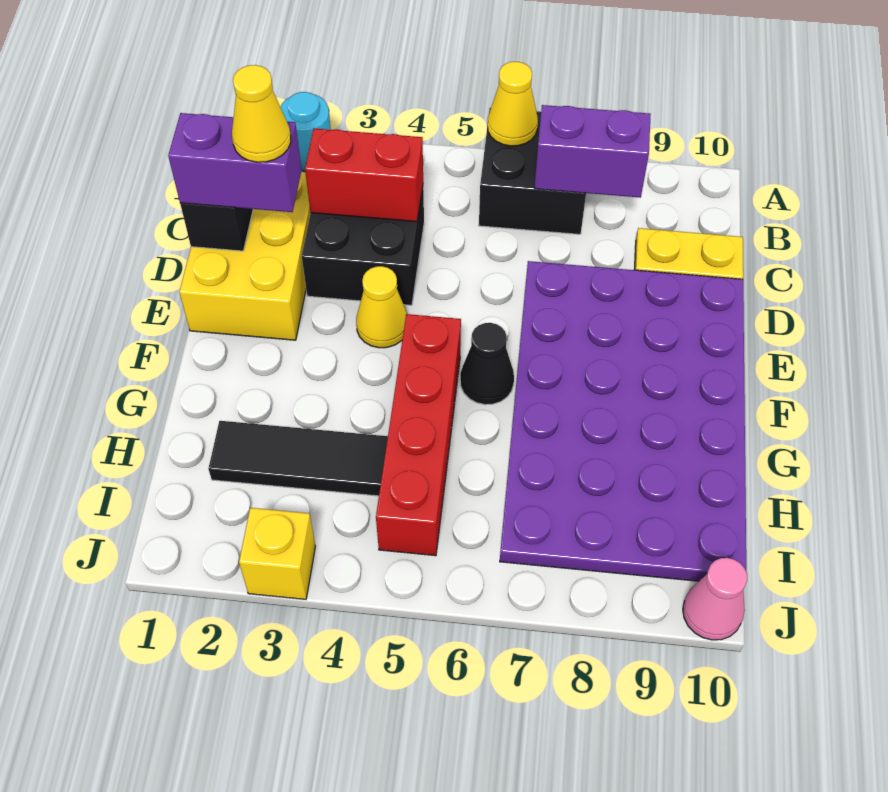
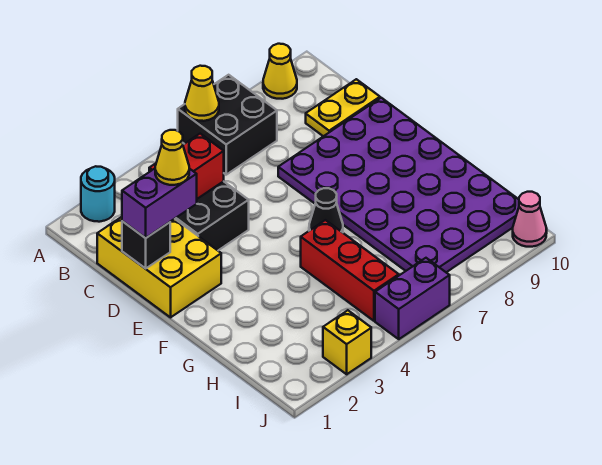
purple 1x2 brick [534,105,651,198] -> purple 1x2 brick moved to [375,258,450,339]
yellow 1x1 cone [356,266,407,348] -> yellow 1x1 cone moved to [263,44,297,99]
red 1x4 brick [376,314,461,556] -> red 1x3 brick [301,220,399,321]
black 1x3 tile [208,421,388,496] -> none

